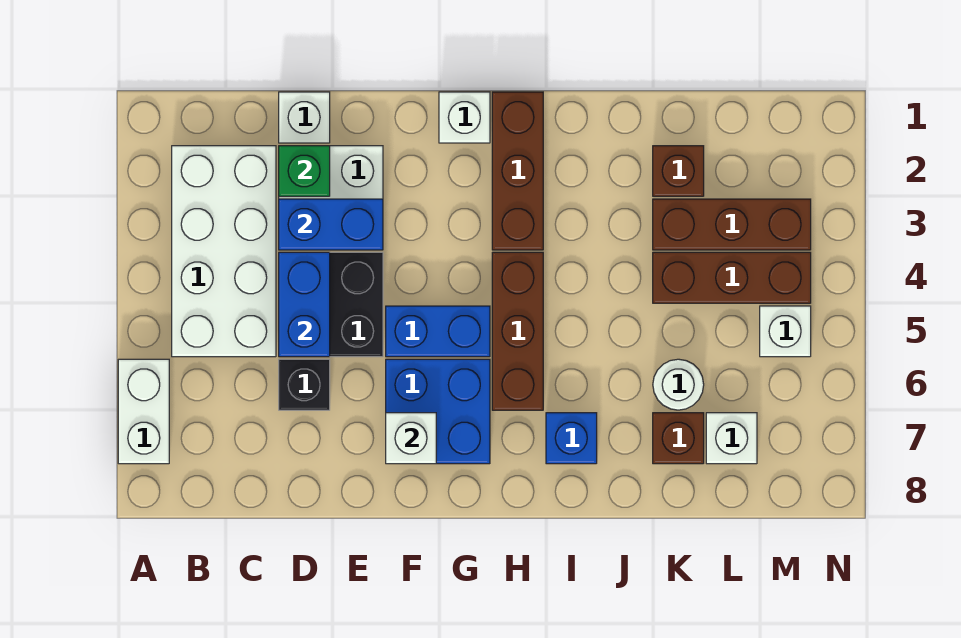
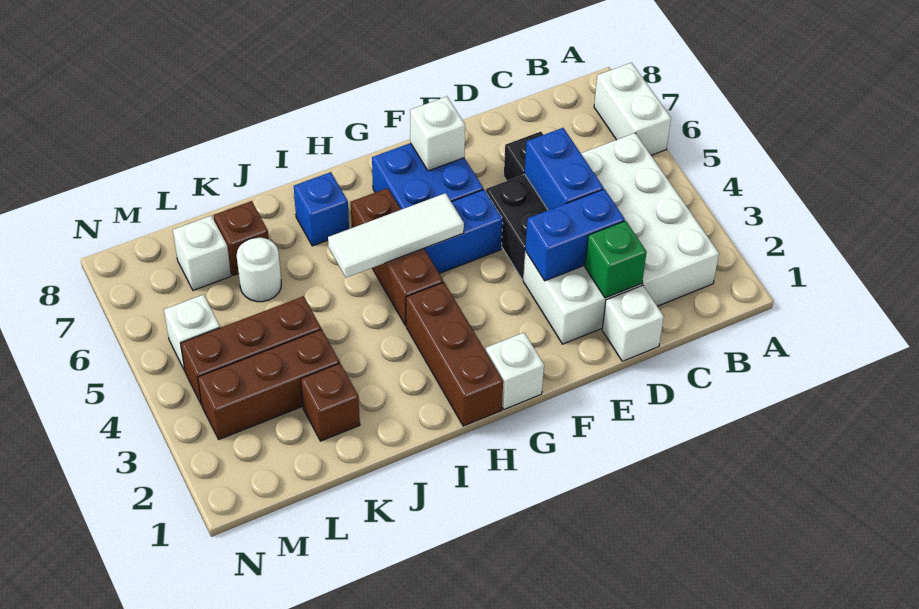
none -> white 1x3 tile [328,193,464,278]

